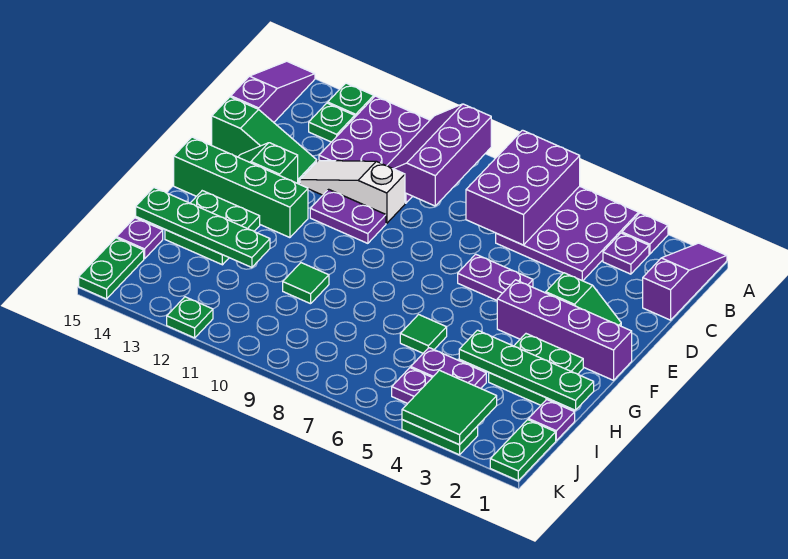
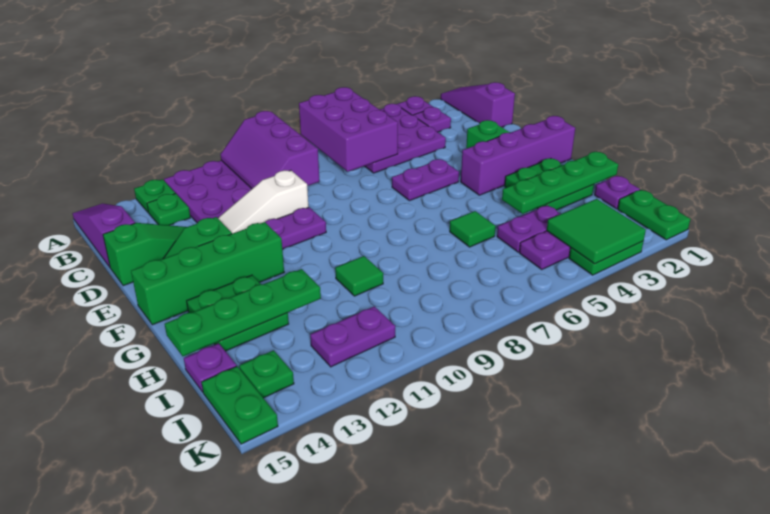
none -> purple 1x2 plate [310,306,395,367]
green 1x1 plate [167,297,213,338] -> green 1x1 plate moved to [239,350,294,398]

